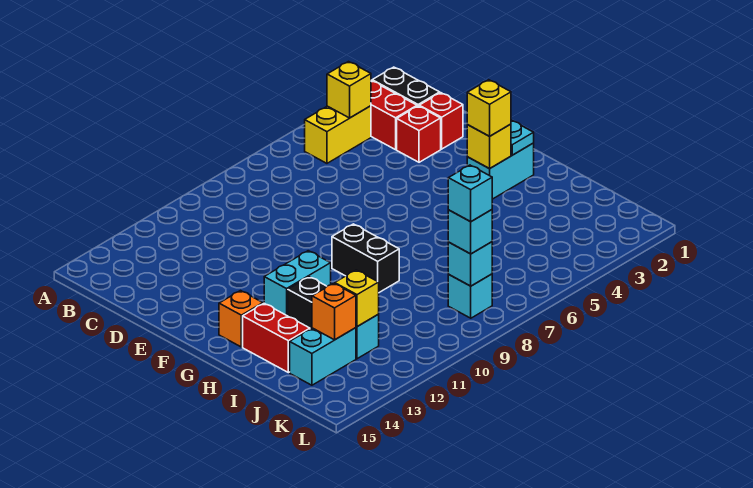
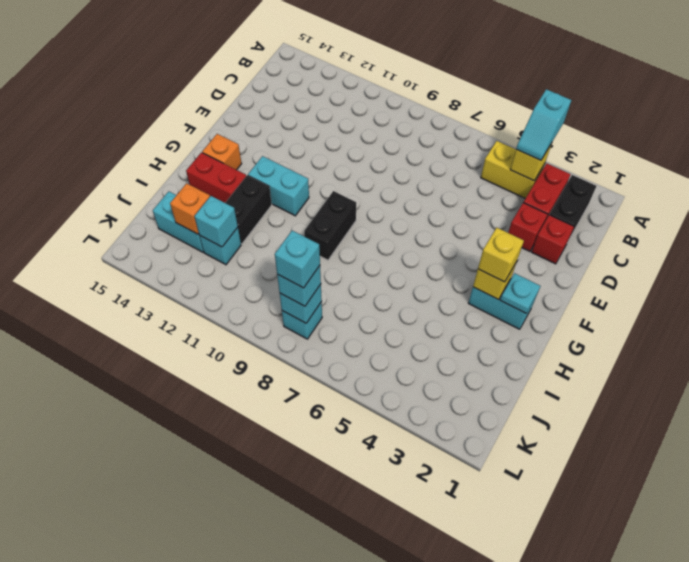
none -> cyan 1x2 slope [516,89,571,160]
red 1x2 brick [243,303,310,373] -> red 1x2 brick turned to [186,153,246,203]
yellow 1x1 brick [335,270,379,327] -> cyan 1x1 brick [195,196,238,247]

